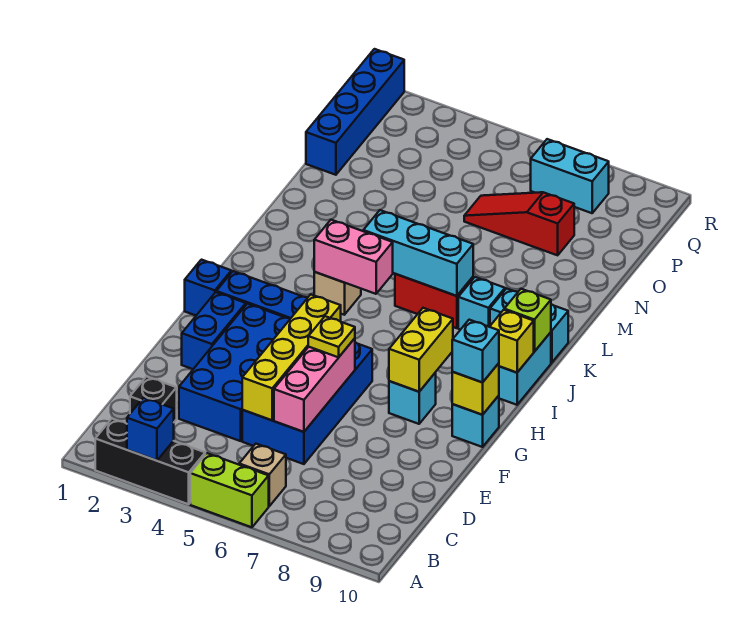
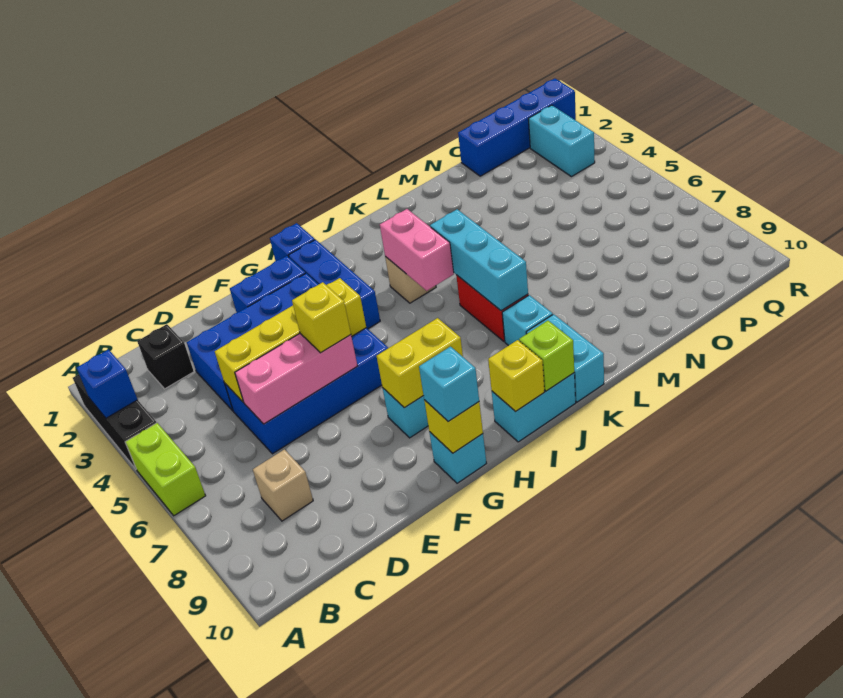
tan 1x1 brick [239,444,286,506] -> tan 1x1 brick moved to [253,449,313,521]
yellow 1x1 plate [308,316,355,357] -> yellow 1x1 brick [292,282,351,353]
red 1x3 slope [464,192,574,255] -> none
cyan 1x2 brick [531,139,609,213] -> cyan 1x2 brick moved to [529,105,595,177]

